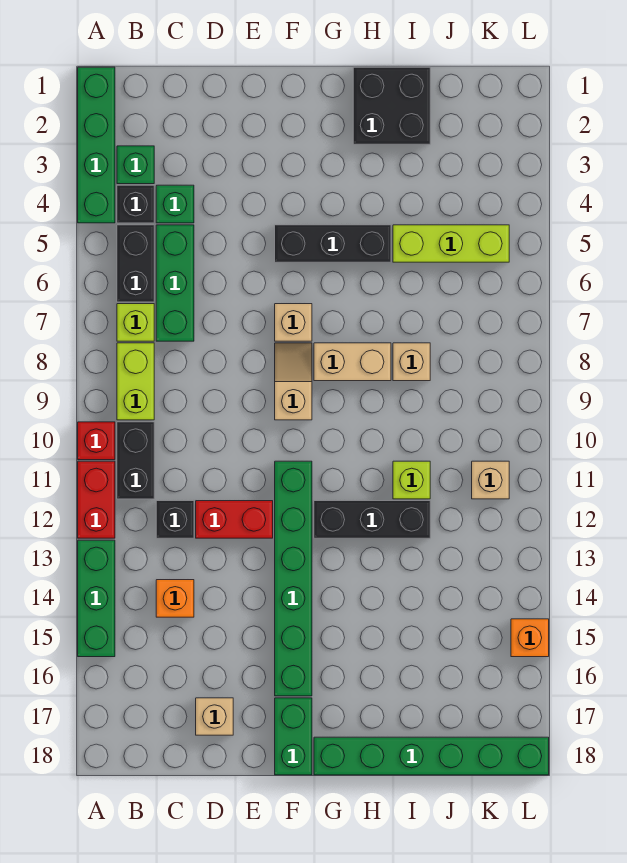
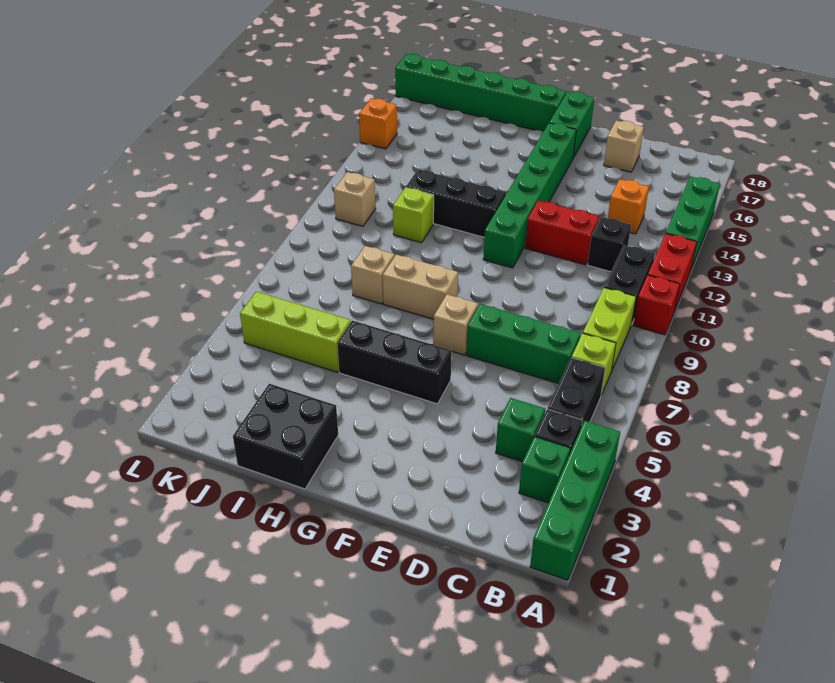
green 1x3 brick [156,225,194,341] -> green 1x3 brick turned to [466,304,581,384]
tan 1x2 slope [275,343,312,420] -> none

